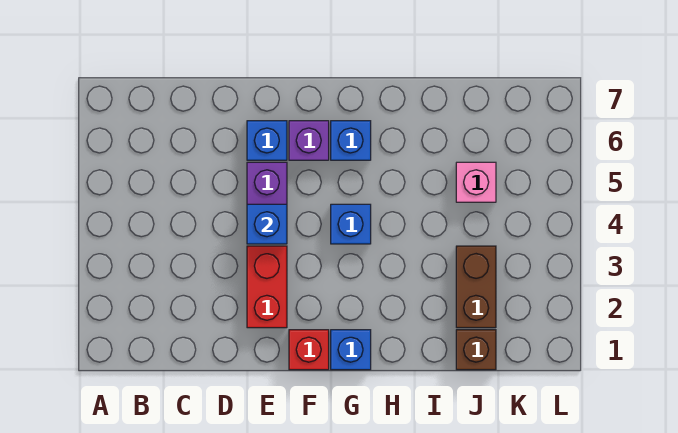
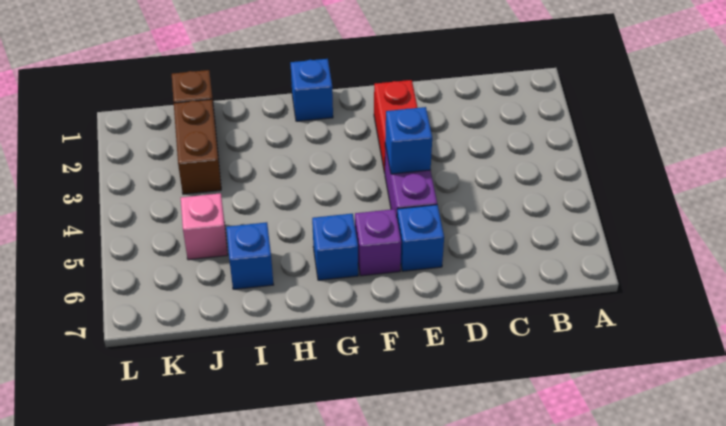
red 1x1 brick [289,330,329,370] -> none
blue 1x1 brick [331,204,371,244] -> blue 1x1 brick moved to [226,222,273,289]

